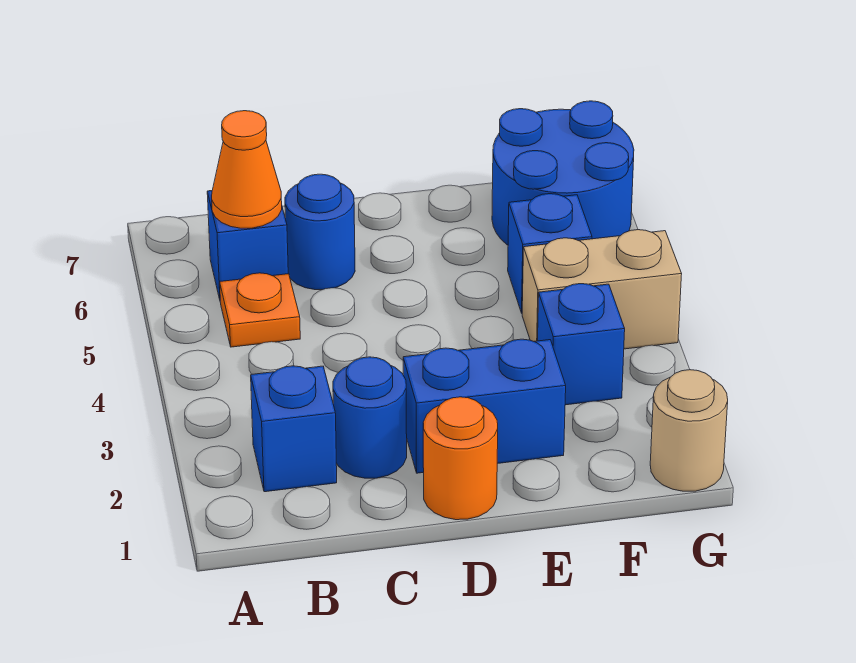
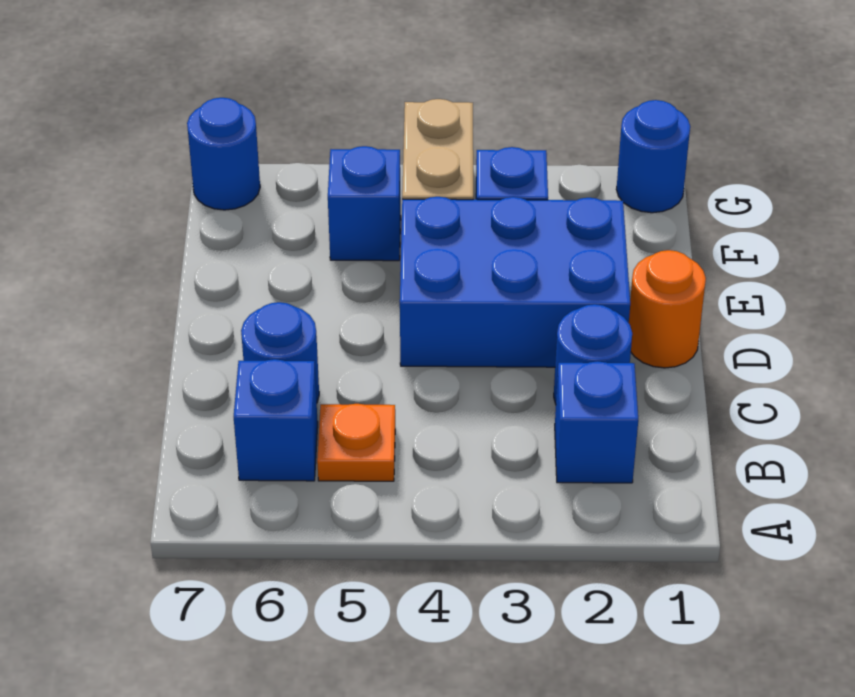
orange 1x1 cone [212,111,282,228] -> none
blue 1x2 brick [403,339,566,473] -> blue 2x3 brick [400,197,630,367]
blue 2x2 round brick [492,101,634,245] -> blue 1x1 round brick [187,98,260,210]
tan 1x1 round brick [650,370,728,491] -> blue 1x1 round brick [616,100,690,213]

